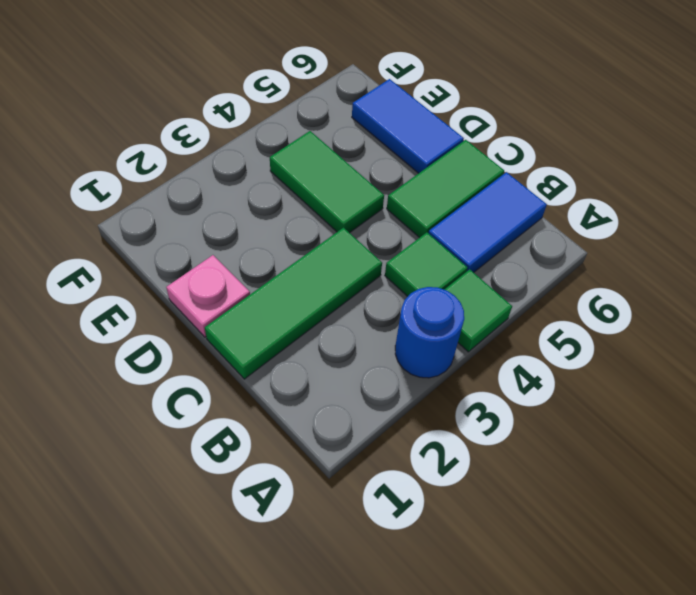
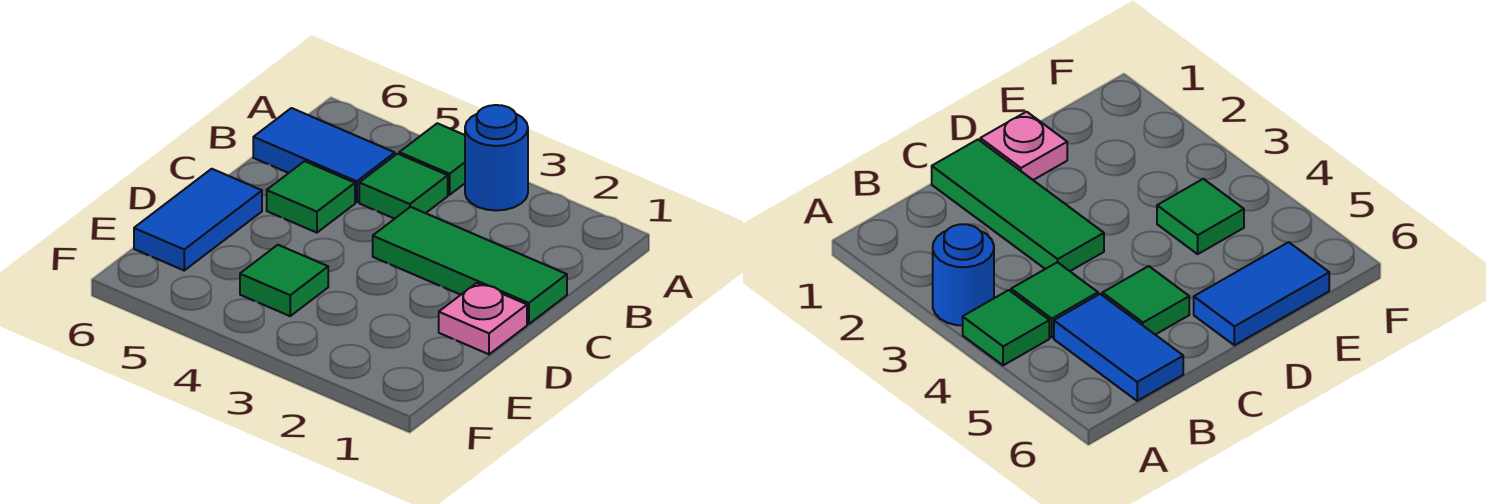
green 1x2 tile [387,140,504,238] -> green 1x1 tile [267,161,355,233]
green 1x2 tile [270,131,384,233] -> green 1x1 tile [240,245,328,316]

